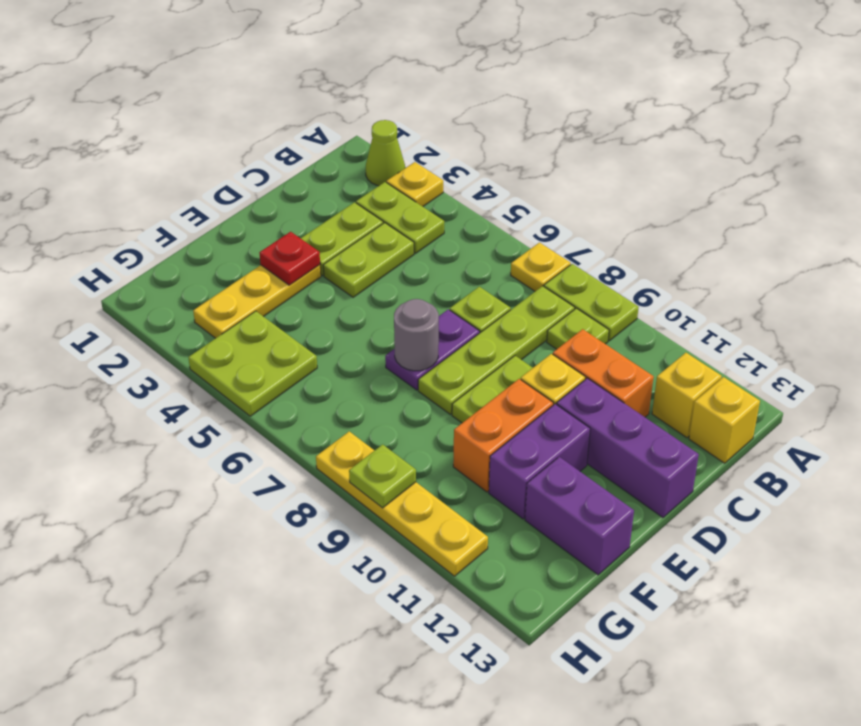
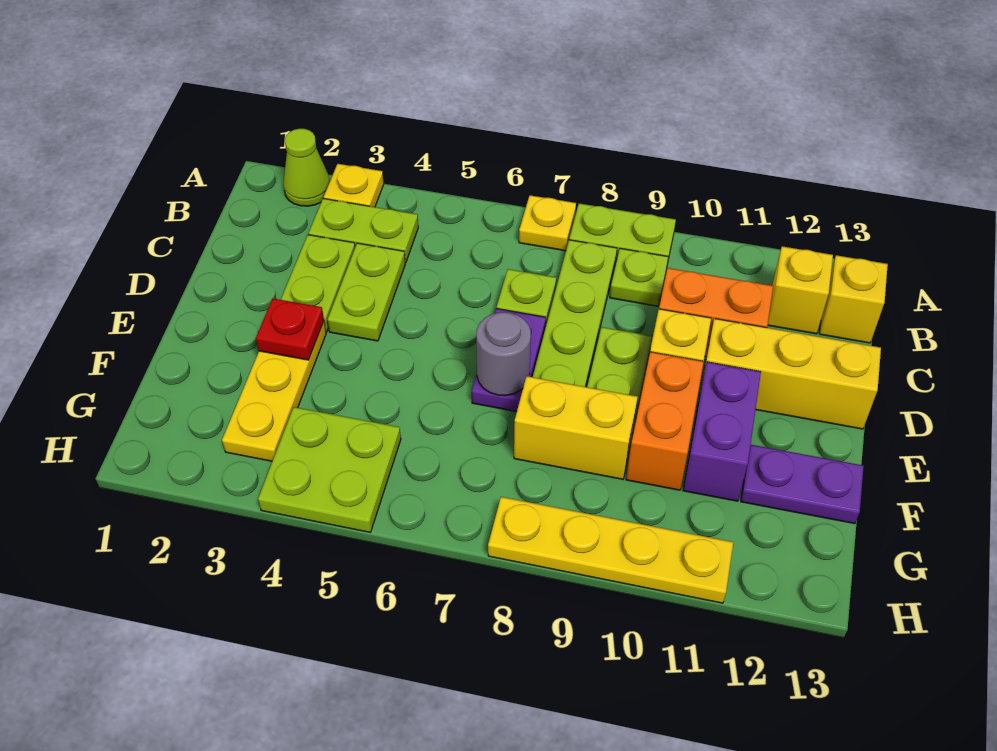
purple 1x3 brick [557,378,699,517] -> yellow 1x3 brick [701,319,881,429]
none -> yellow 1x2 brick [514,376,638,479]
purple 1x2 brick [525,457,634,575] -> purple 1x2 plate [741,445,864,524]
lime 1x1 plate [349,444,416,508] -> none

